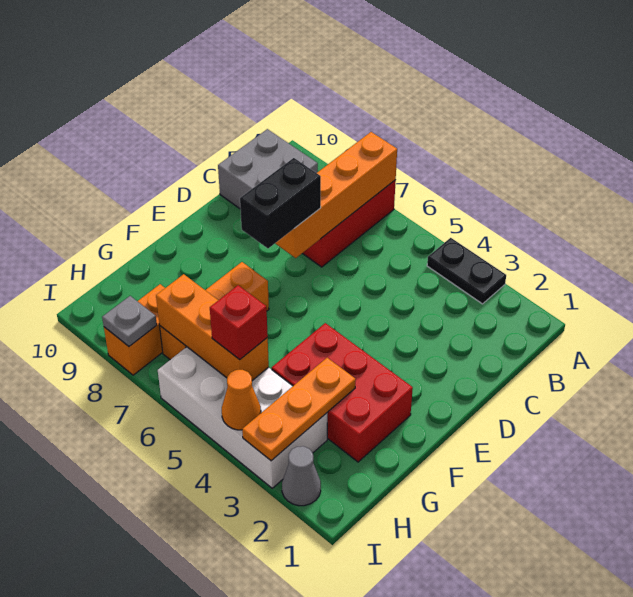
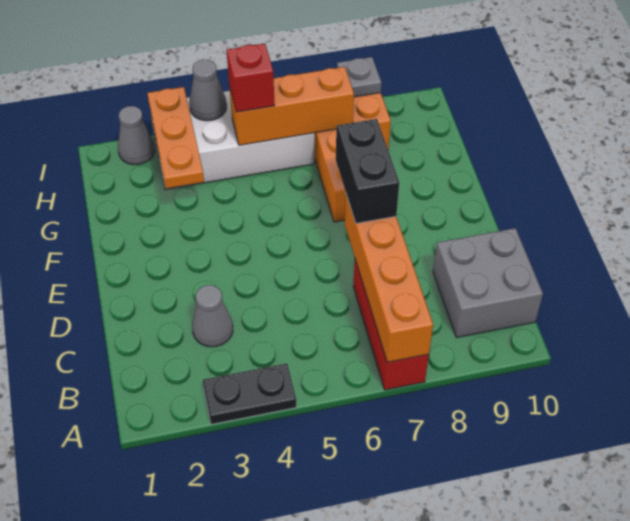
none -> grey 1x1 cone [192,285,233,347]
red 2x3 brick [272,323,413,462] -> none
orange 1x1 cone [222,370,261,430] -> grey 1x1 cone [189,60,227,121]

